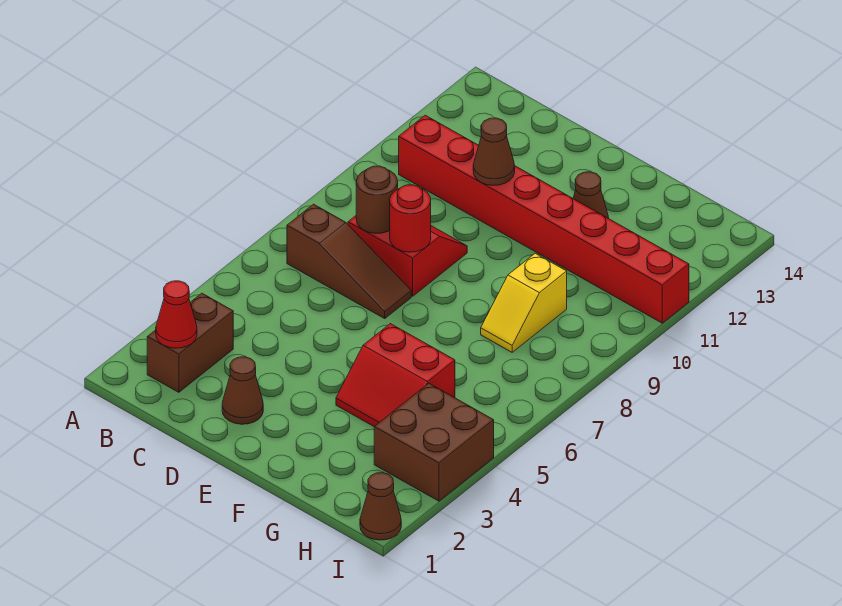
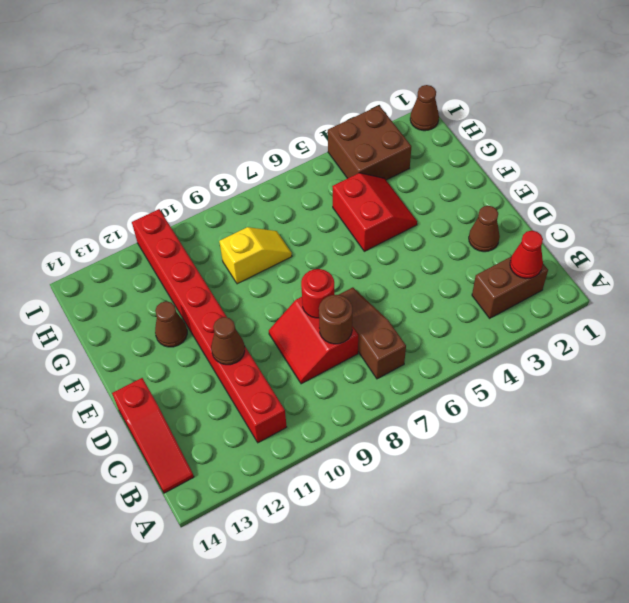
none -> red 1x3 slope [112,378,194,493]

